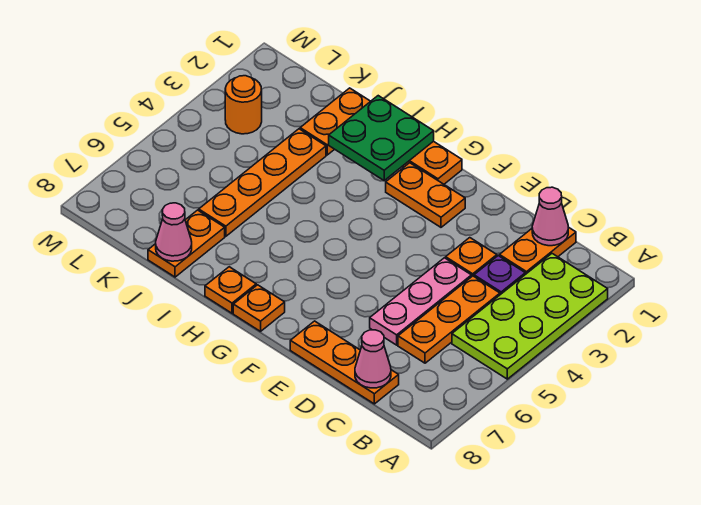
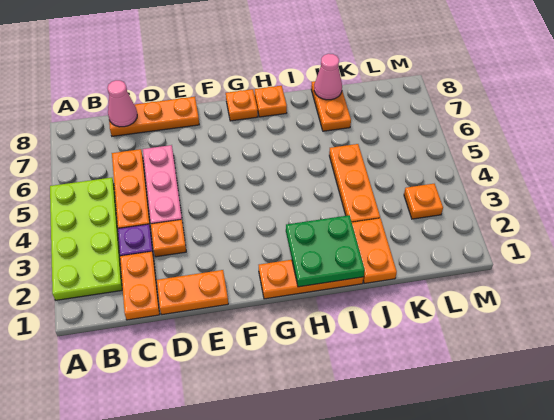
pink 1x1 cone [532,187,568,246] -> none
orange 1x2 plate [386,163,465,227] -> orange 1x2 plate moved to [157,270,228,315]
orange 1x4 plate [199,129,326,236] -> orange 1x3 plate [329,144,380,222]
orange 1x1 round brick [225,76,262,134] -> orange 1x1 plate [404,184,443,219]

